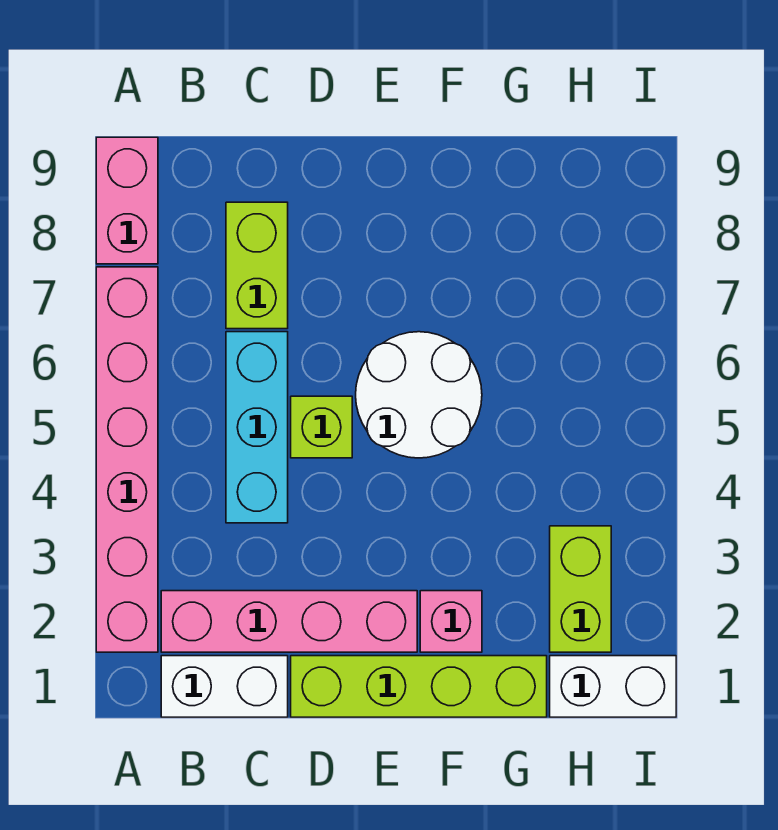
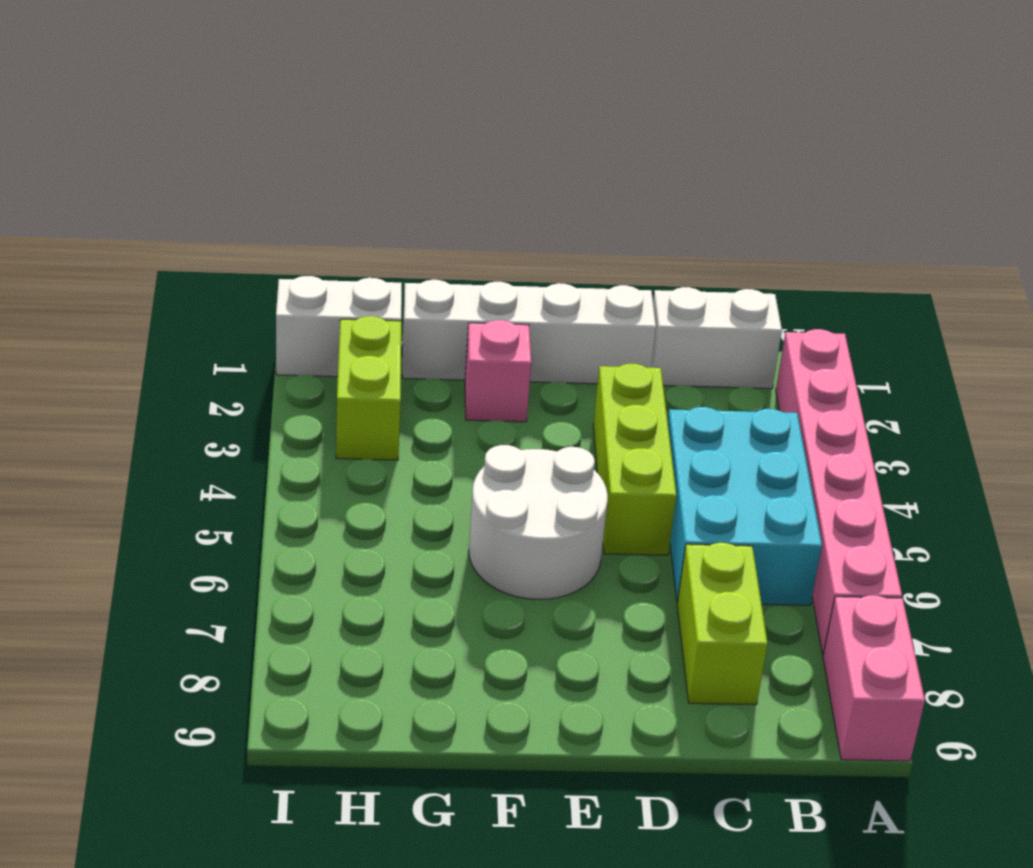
pink 1x4 brick [161,591,417,652] -> none
cyan 1x3 brick [226,332,288,523] -> cyan 2x3 brick [668,407,822,605]
lime 1x4 brick [291,656,547,717] -> white 1x4 brick [402,280,656,384]
lime 1x1 brick [291,396,352,458] -> lime 1x3 brick [593,364,676,555]

